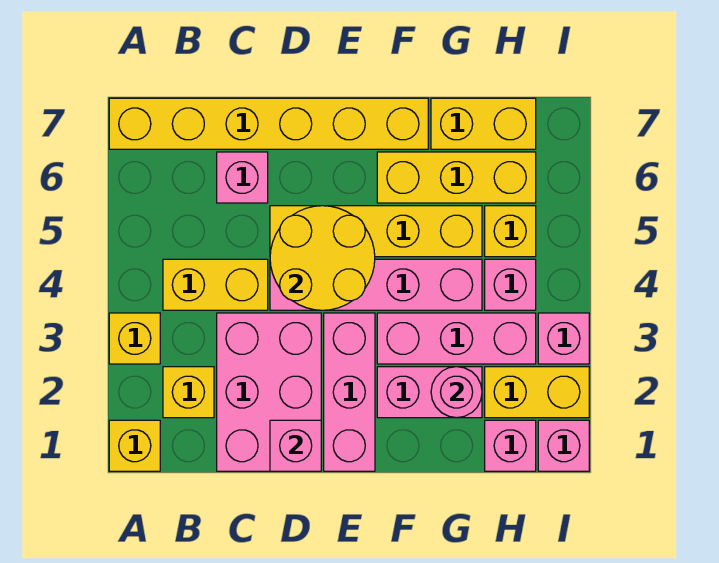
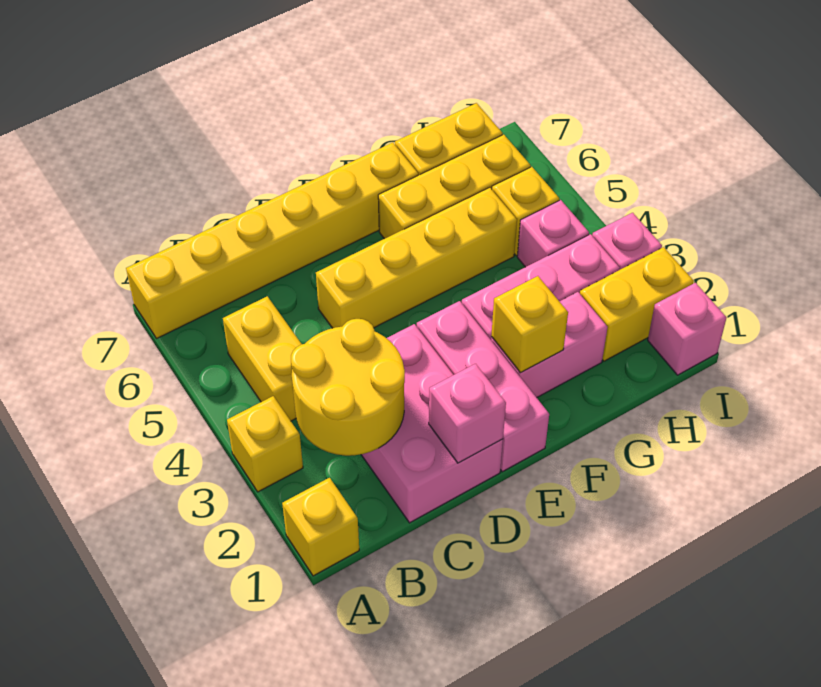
yellow 1x1 brick [163,367,214,418] -> yellow 1x1 brick moved to [491,276,568,373]
yellow 1x2 brick [163,259,268,310] -> yellow 1x2 brick turned to [223,296,302,421]
pink 1x1 brick [217,152,268,203] -> none
pink 1x4 brick [270,259,482,310] -> none
yellow 2x2 round brick [270,206,375,310] -> yellow 2x2 round brick moved to [291,319,405,456]
pink 1x1 round brick [431,367,482,418] -> none
pink 1x1 brick [485,420,536,471] -> none

